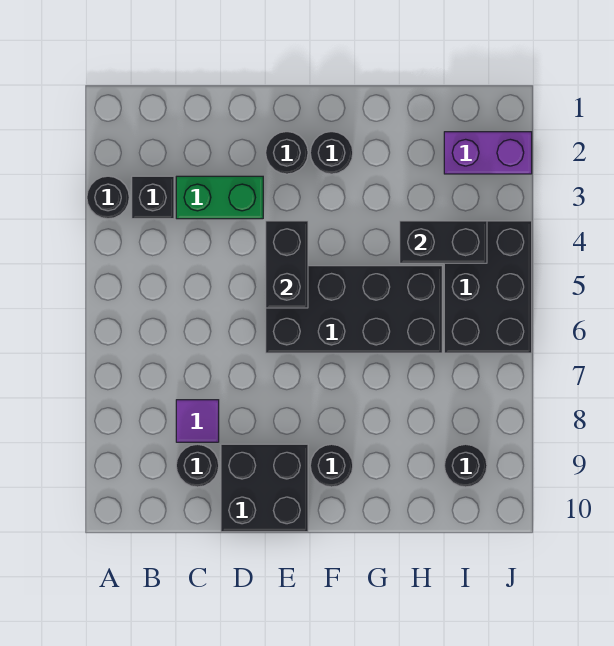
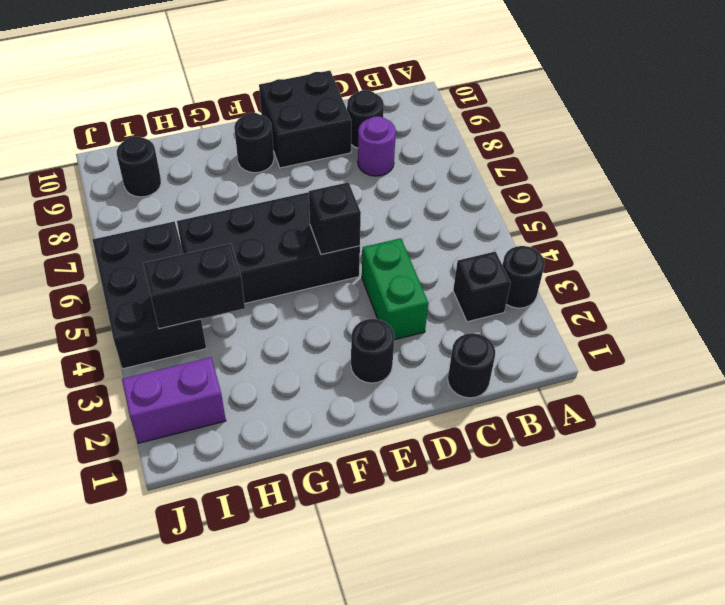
green 1x2 brick [176,176,263,219] -> green 1x2 brick turned to [362,238,428,340]
purple 1x1 tile [176,400,219,442] -> purple 1x1 round brick [358,116,396,176]
black 1x2 brick [266,221,308,308] -> black 1x1 brick [309,182,361,255]
black 1x1 round brick [310,132,353,174] -> black 1x1 round brick moved to [448,333,495,398]

